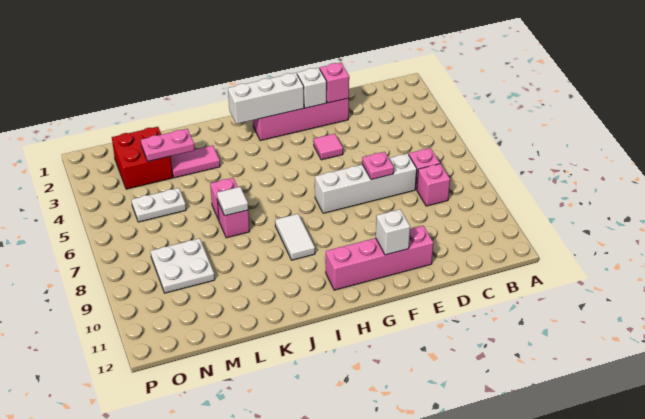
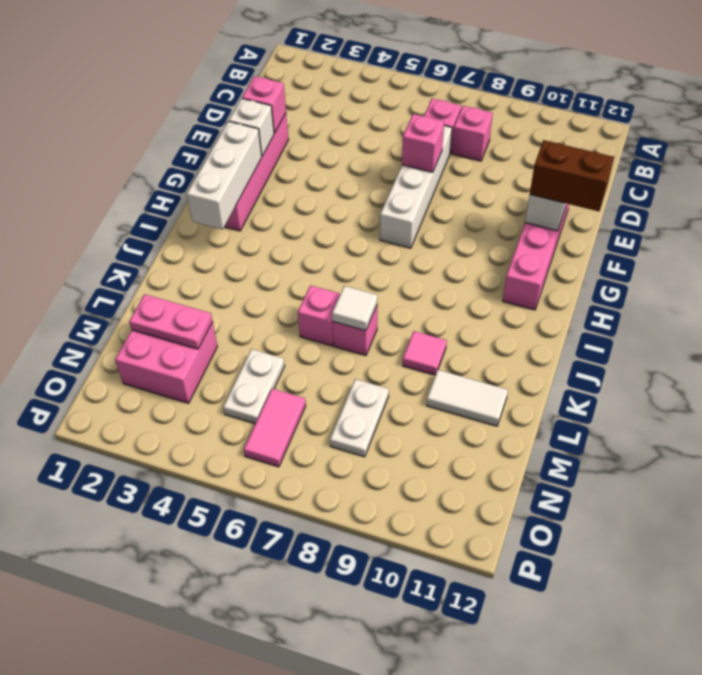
pink 1x1 plate [362,152,394,180] -> pink 1x1 brick [402,114,444,172]
pink 1x1 tile [313,134,343,160] -> pink 1x1 tile moved to [403,331,447,375]
none -> brown 1x2 brick [530,140,614,211]
white 1x2 tile [275,214,315,260] -> white 1x2 tile moved to [427,370,508,426]
pink 1x2 tile [171,146,220,178] -> pink 1x2 tile moved to [244,389,306,467]
pink 1x2 plate [141,129,195,162] -> pink 1x2 plate turned to [129,294,213,349]
red 2x2 brick [112,127,173,189] -> pink 2x2 brick [115,322,217,403]
white 2x2 plate [151,238,215,293] -> white 1x2 plate [330,379,389,457]

